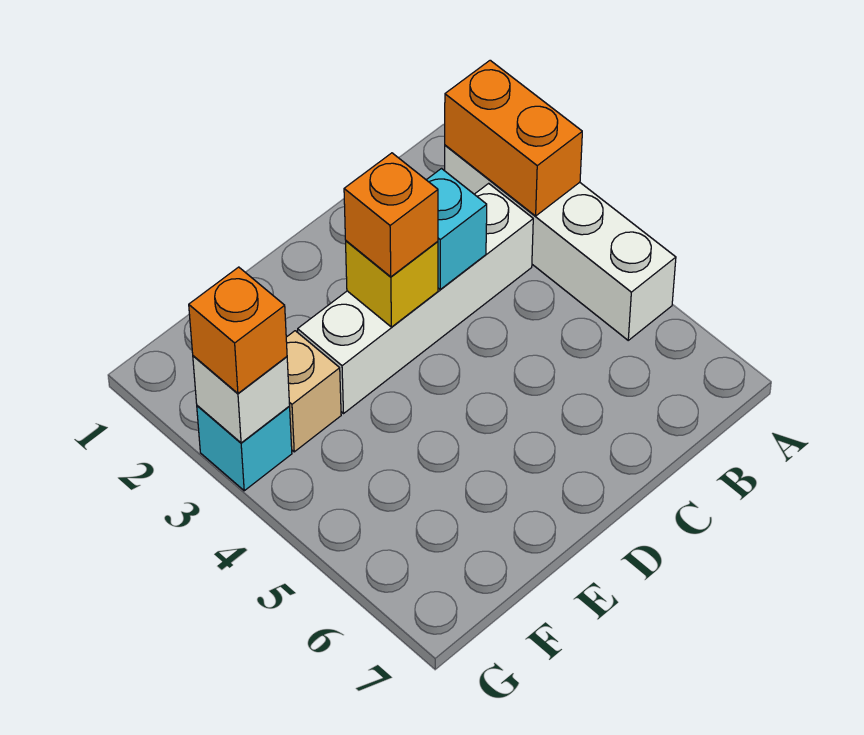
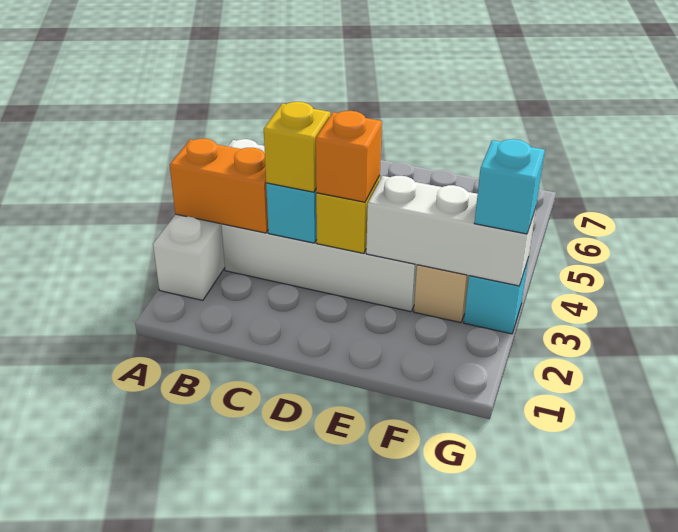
orange 1x2 brick [445,60,582,216] -> orange 1x2 brick turned to [170,139,268,233]
none -> yellow 1x1 brick [264,102,330,192]
white 1x1 brick [193,356,290,443] -> white 1x3 brick [366,176,536,286]
orange 1x1 brick [189,267,287,393] -> cyan 1x1 brick [475,139,545,234]

